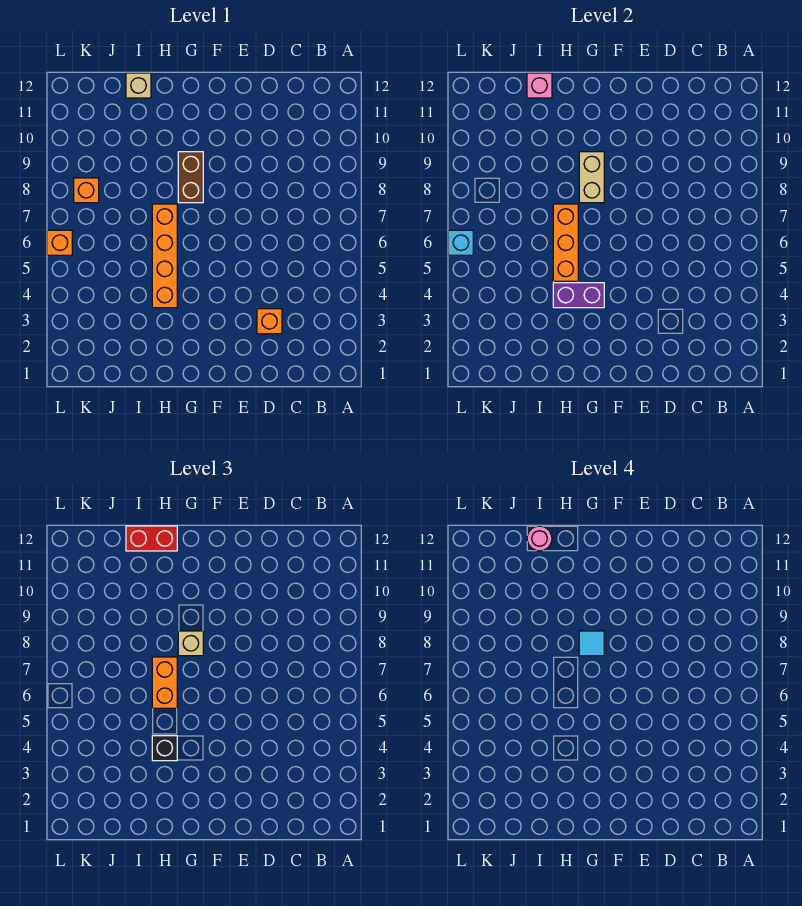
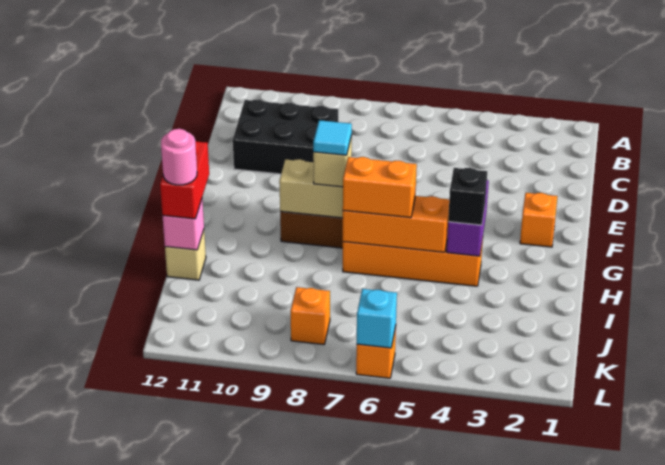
none -> black 2x3 brick [233,99,338,174]
orange 1x1 brick [257,309,282,334] -> orange 1x1 brick moved to [520,193,558,247]

